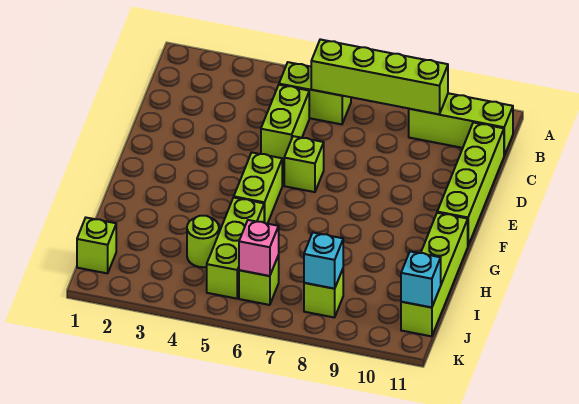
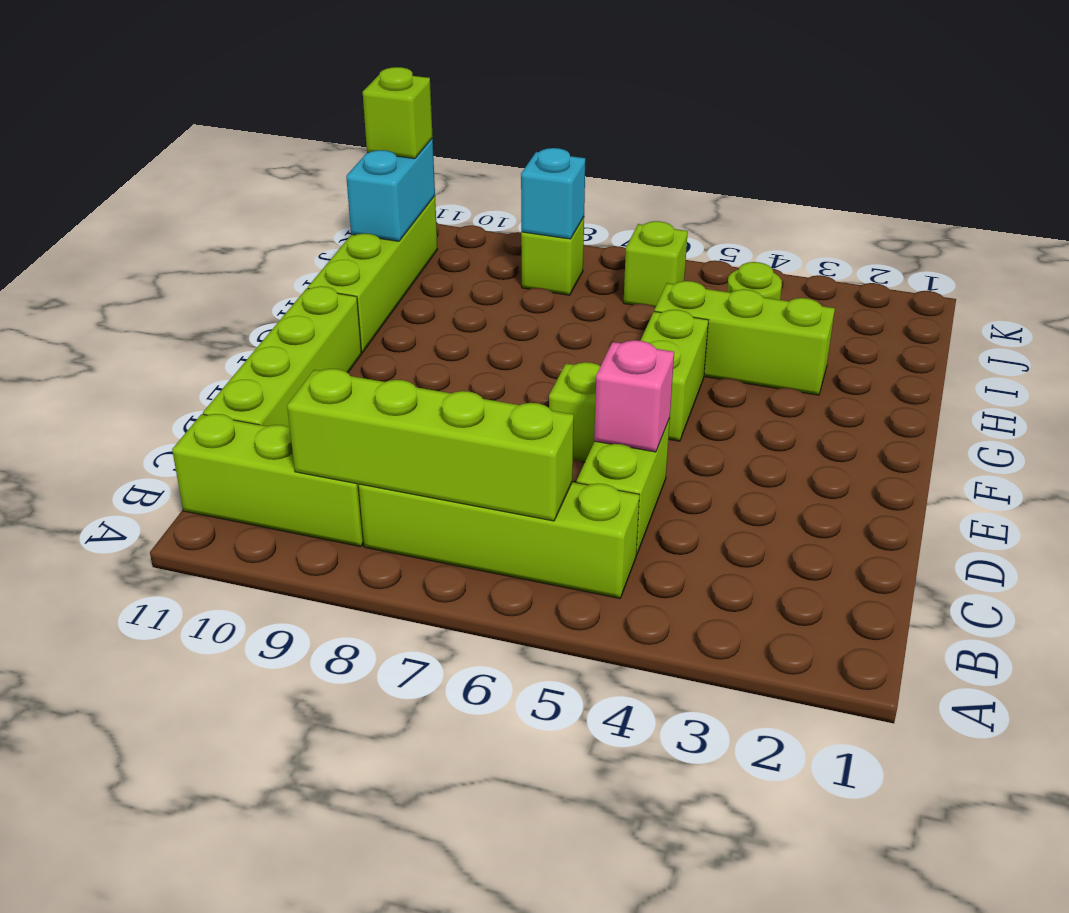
lime 1x2 brick [279,62,351,124] -> lime 1x4 brick [359,482,639,598]
lime 1x3 brick [207,197,264,299] -> lime 1x3 brick turned to [654,281,835,395]
lime 1x1 brick [77,218,116,273] -> lime 1x1 brick moved to [363,67,433,159]
pink 1x1 brick [239,220,279,276] -> pink 1x1 brick moved to [594,340,674,452]
cyan 1x1 brick [401,251,441,307] -> cyan 1x2 brick [346,139,435,241]

